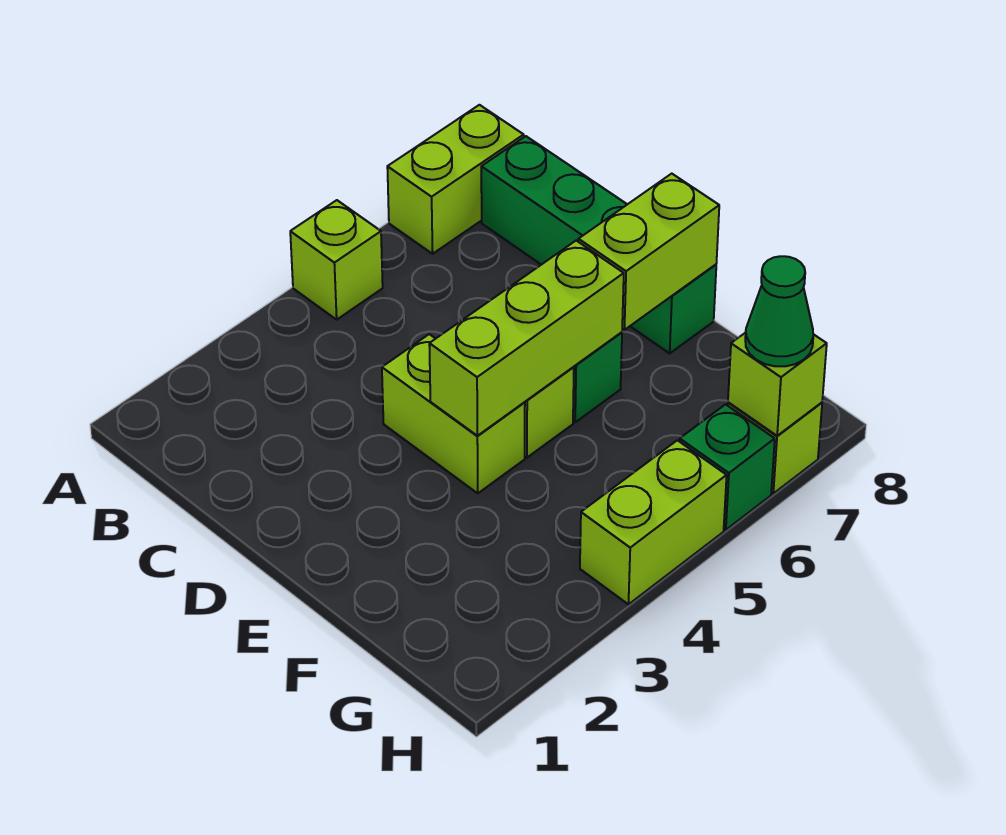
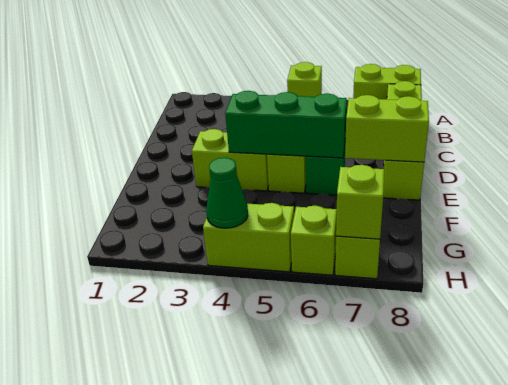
green 1x4 brick [481,136,716,353] -> lime 1x4 brick [383,81,424,200]
lime 1x2 brick [382,334,525,493] -> lime 1x2 brick turned to [192,129,269,191]
lime 1x3 brick [429,241,624,436] -> green 1x3 brick [225,91,347,158]
green 1x1 brick [680,404,775,530] -> lime 1x1 brick [291,206,337,275]
green 1x1 cone [745,256,813,366] -> green 1x1 cone moved to [206,158,248,228]

